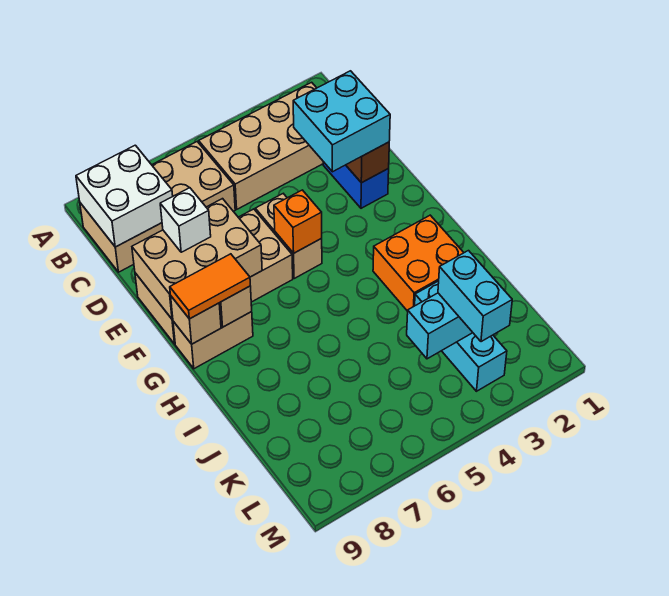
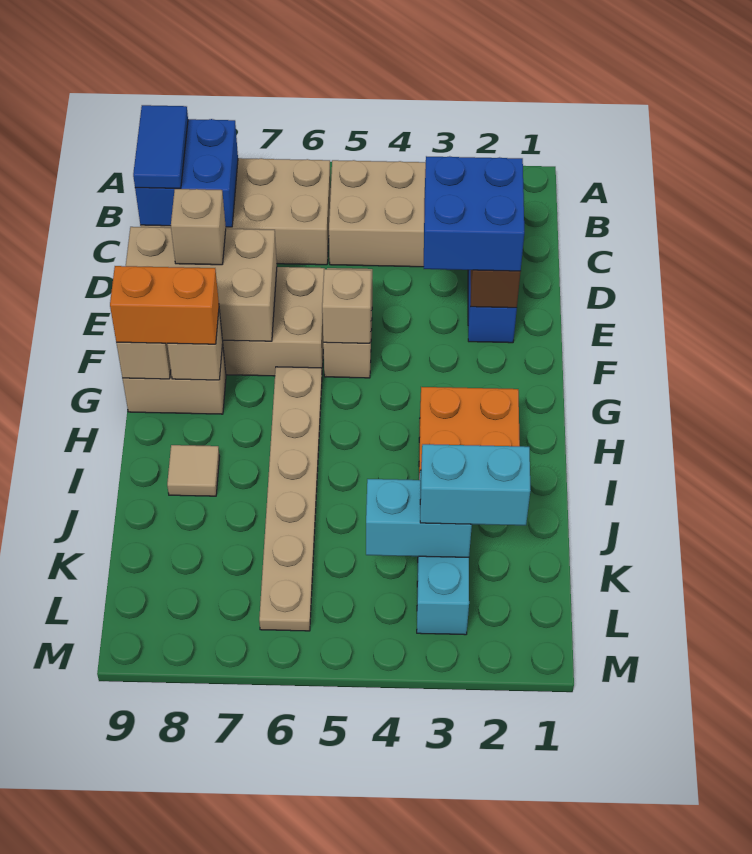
white 2x2 brick [76,145,173,247] -> blue 2x2 brick [135,119,238,227]
none -> blue 1x2 tile [133,105,188,188]
cyan 2x2 brick [293,71,390,172] -> blue 2x2 brick [424,156,524,271]
white 1x1 brick [160,188,211,252] -> tan 1x1 brick [171,189,226,265]
orange 1x1 brick [274,190,322,253] -> tan 1x1 brick [322,269,371,343]
none -> tan 1x6 plate [259,367,322,631]
orange 1x2 tile [170,254,250,319] -> orange 1x2 brick [110,266,219,344]
none -> tan 1x1 tile [167,445,220,496]
cyan 1x2 brick [438,251,512,342] -> cyan 1x2 brick turned to [420,444,531,525]

